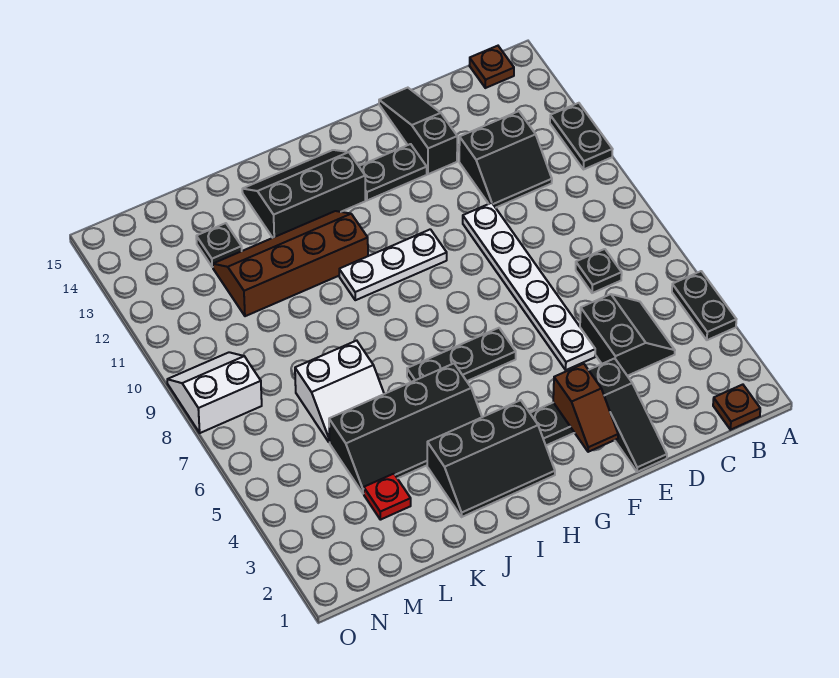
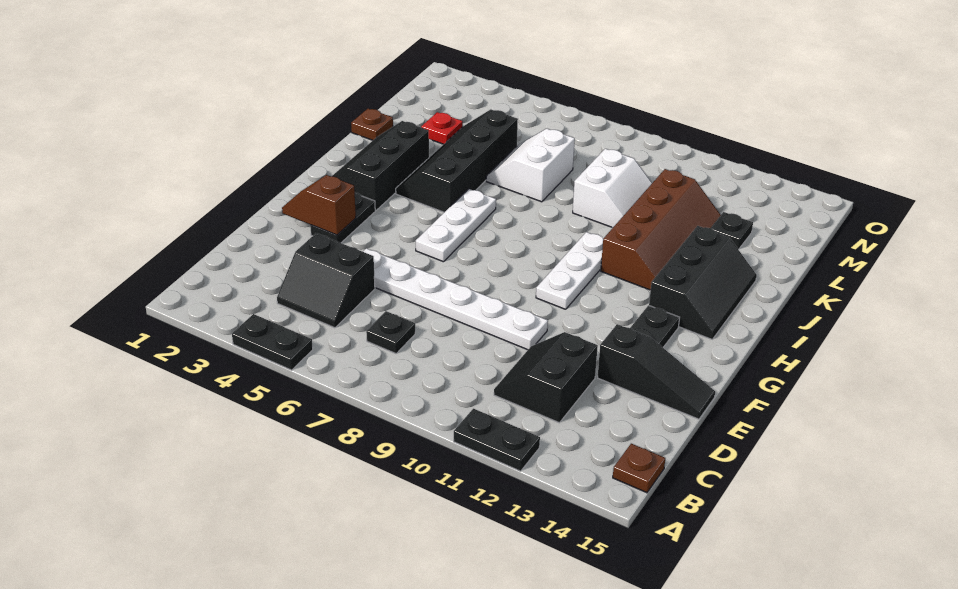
brown 1x1 plate [713,385,760,430] -> brown 1x1 plate moved to [351,109,393,140]
black 1x3 slope [589,358,667,472] -> none
black 1x3 plate [407,328,516,382] -> white 1x3 plate [416,189,496,262]
white 2x2 slope [167,352,262,433] -> white 2x2 slope moved to [573,149,652,227]

